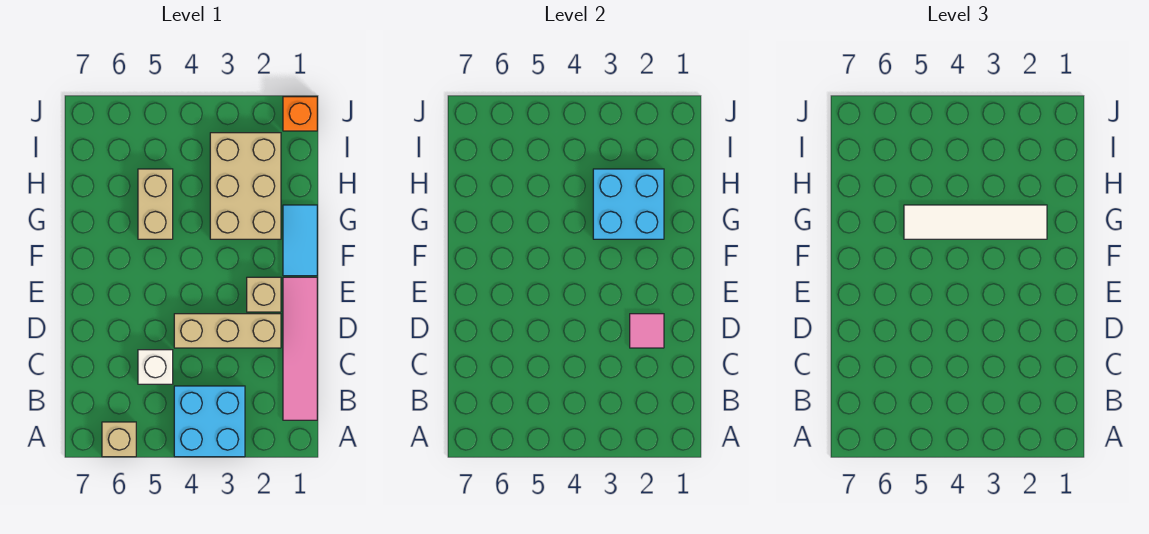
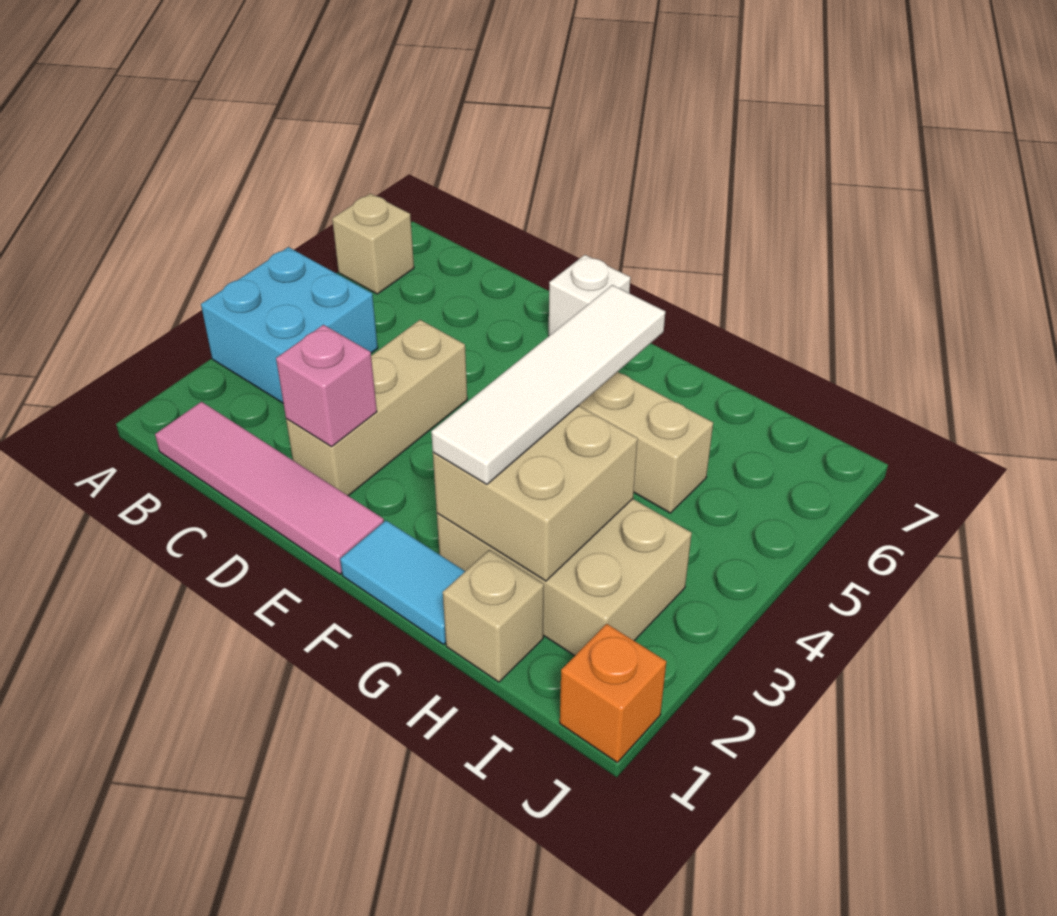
white 1x1 brick [138,350,173,384] -> white 1x1 brick moved to [549,255,630,336]
pink 1x1 tile [630,314,664,348] -> pink 1x1 brick [276,325,377,447]
tan 1x1 brick [247,277,281,312] -> tan 1x1 brick moved to [443,550,544,682]
cyan 2x2 brick [593,169,664,239] -> tan 2x2 brick [433,406,638,581]

